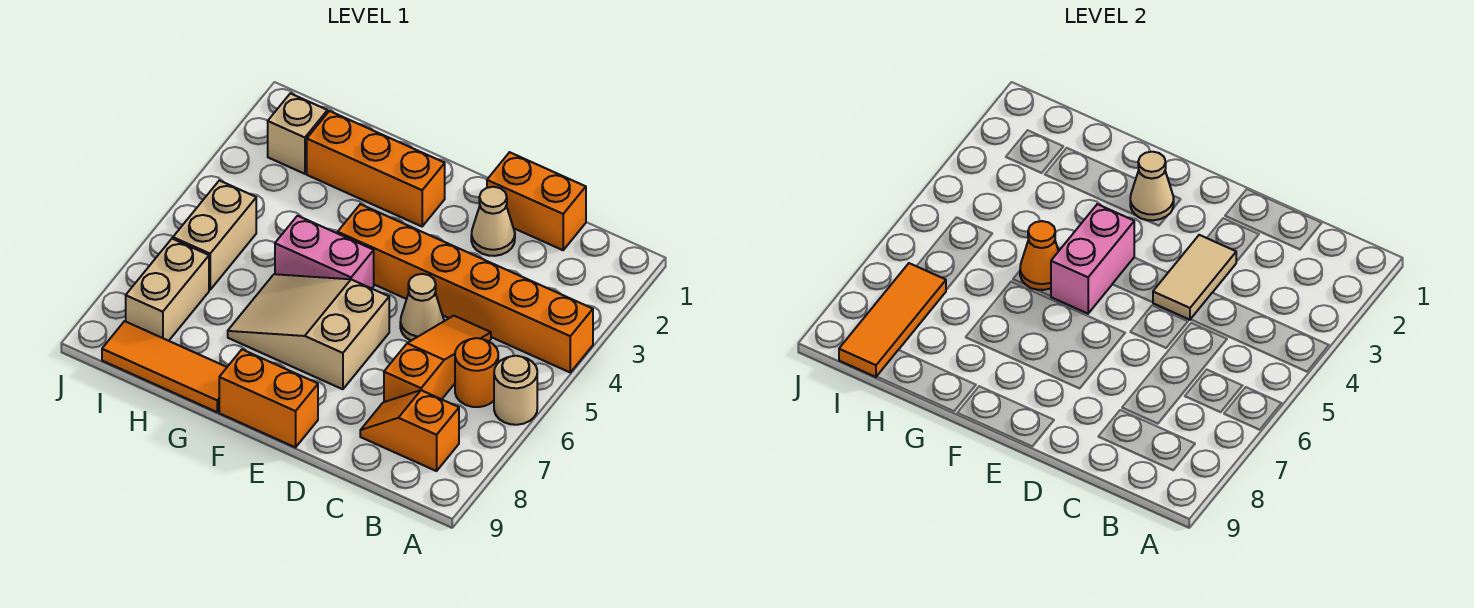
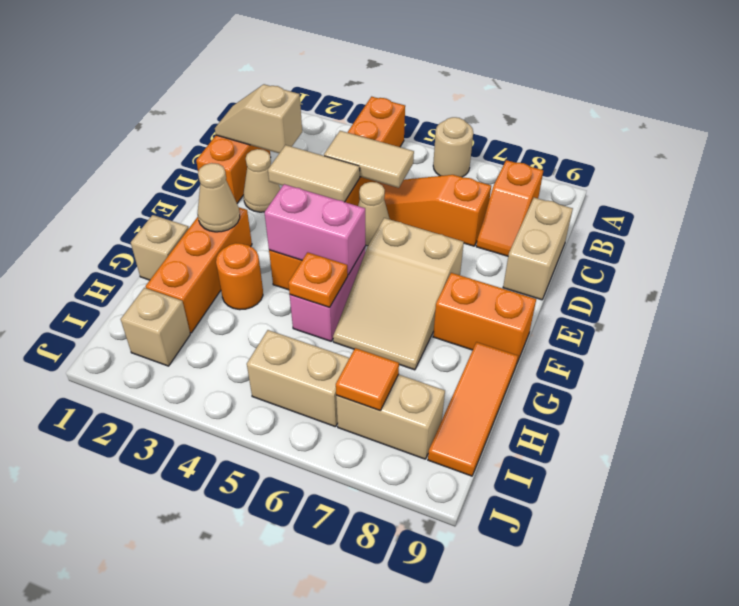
orange 1x1 round brick [455,338,498,407] -> orange 1x1 round brick moved to [216,243,263,310]
none -> tan 1x2 slope [215,84,302,153]
none -> tan 1x2 tile [324,131,414,188]
none -> tan 1x2 brick [503,198,573,300]
orange 1x2 brick [219,350,318,447] -> orange 1x2 brick turned to [433,273,536,363]
none -> tan 1x1 brick [131,215,189,280]
orange 1x1 cone [1020,221,1059,290] -> orange 1x1 plate [288,252,348,307]
orange 1x3 tile [839,263,946,377] -> orange 1x1 tile [336,348,399,411]

